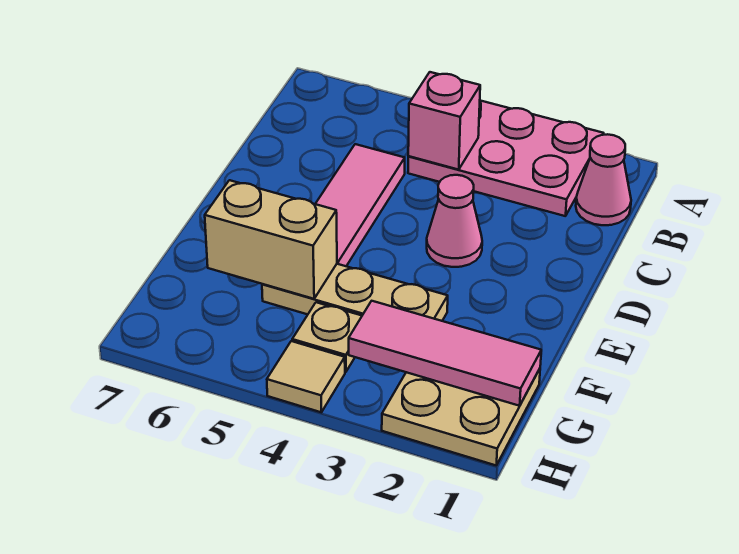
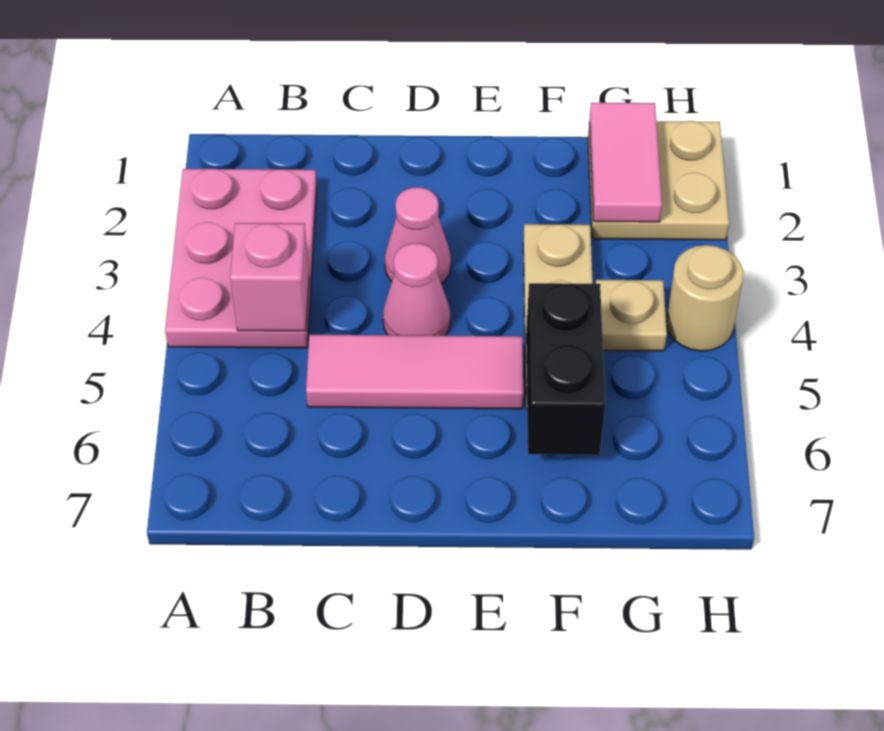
pink 1x1 cone [576,134,631,225] -> pink 1x1 cone moved to [383,243,450,336]
tan 1x2 brick [205,180,337,299] -> black 1x2 brick [526,283,605,455]
pink 1x3 tile [349,301,541,406] -> pink 1x2 tile [589,102,662,222]
tan 1x1 tile [267,341,345,412] -> tan 1x1 round brick [666,245,744,351]

